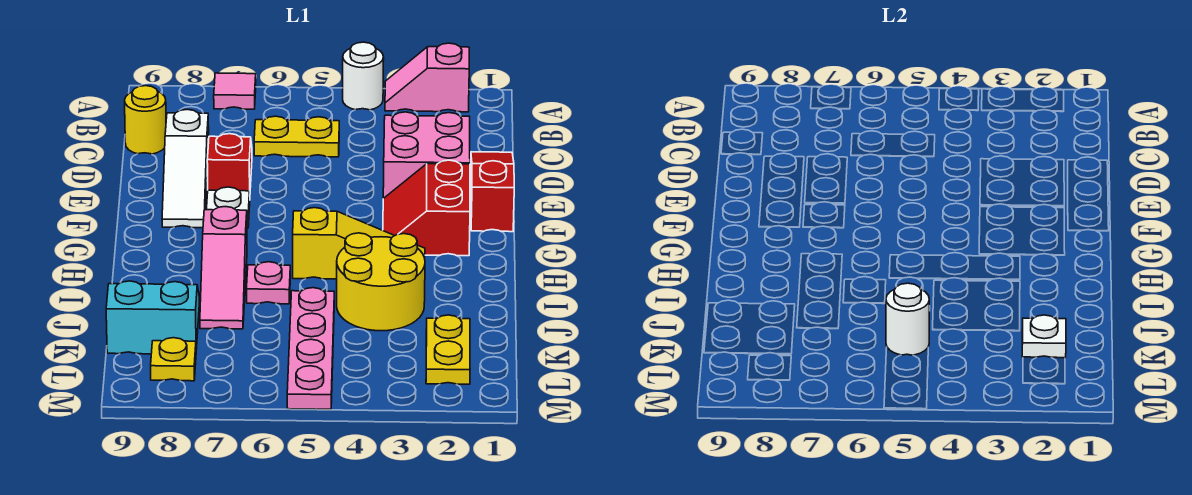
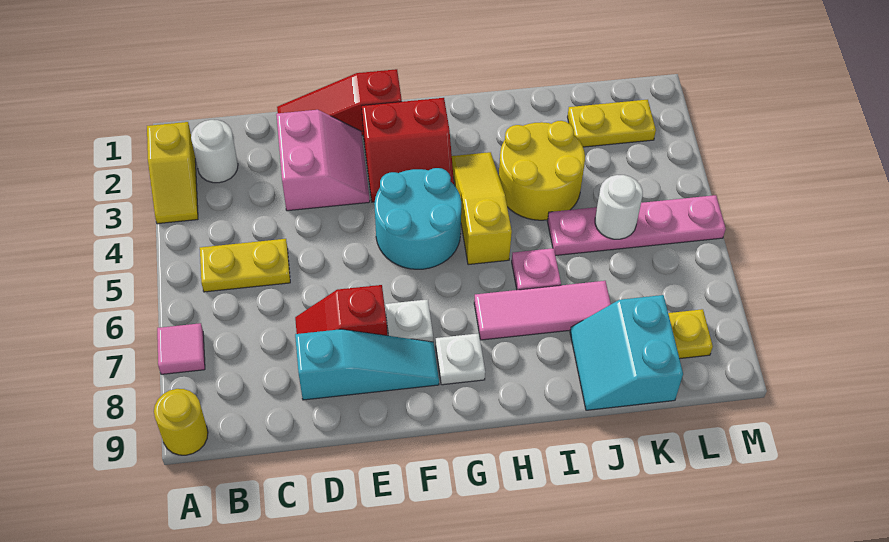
pink 1x2 slope [385,43,469,112] -> yellow 1x2 slope [147,122,198,224]
white 1x1 round brick [343,42,384,110] -> white 1x1 round brick moved to [191,120,238,183]
yellow 1x2 plate [254,116,339,157] -> yellow 1x2 plate turned to [200,239,290,292]
yellow 1x1 round brick [125,86,166,154] -> yellow 1x1 round brick moved to [154,389,208,455]
pink 2x2 brick [383,112,470,199] -> pink 2x2 slope [276,110,370,211]
white 1x3 slope [162,109,209,228] -> cyan 1x3 slope [295,329,439,400]
none -> cyan 2x2 round brick [374,168,461,269]
pink 1x3 slope [200,207,247,329] -> pink 1x3 tile [474,281,611,340]
white 1x1 plate [1022,315,1066,358] -> white 1x1 plate moved to [436,333,485,385]

